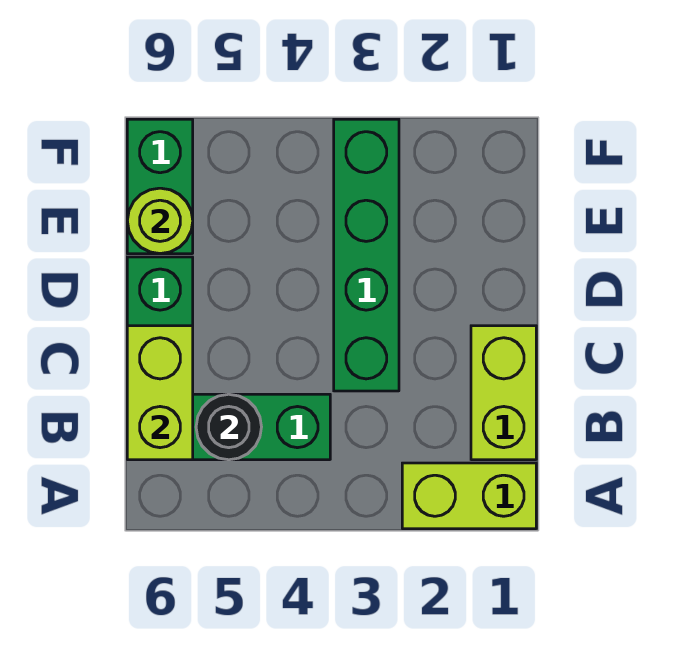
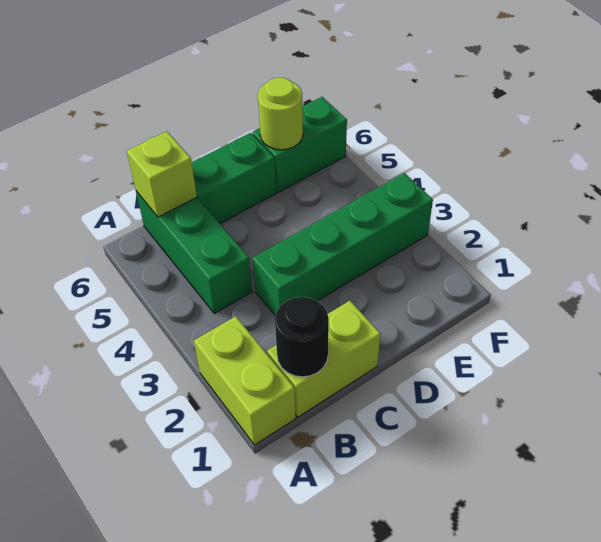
black 1x1 round brick [196,394,261,460] -> black 1x1 round brick moved to [275,297,329,377]
lime 1x2 brick [127,326,193,460] -> lime 1x1 brick [127,131,197,217]

